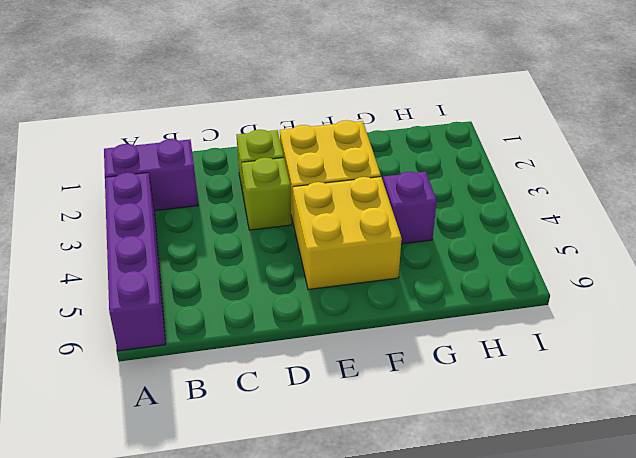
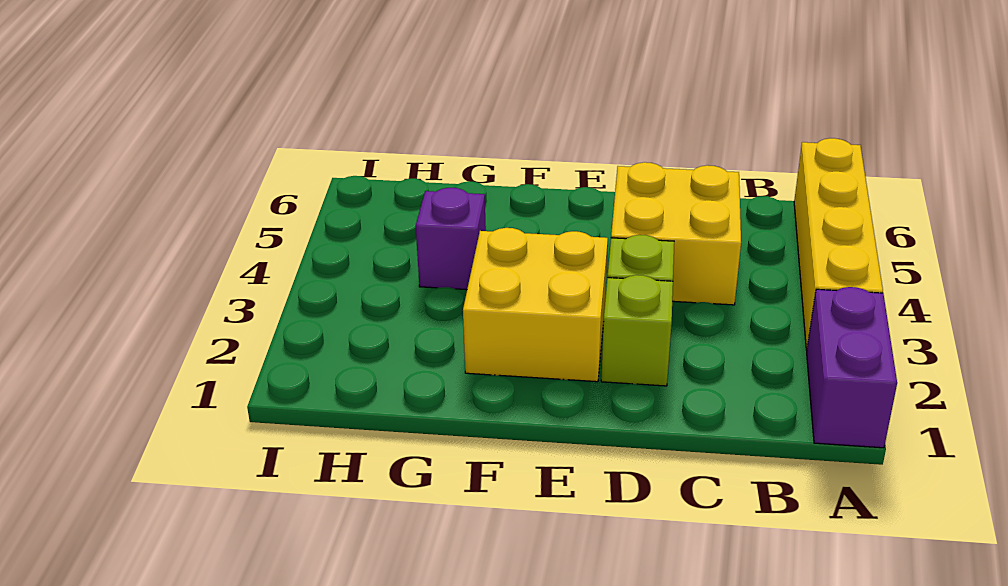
purple 1x2 brick [104,139,198,211] -> purple 1x2 brick turned to [807,287,897,448]
purple 1x4 brick [105,173,166,351] -> yellow 1x4 brick [794,138,883,350]
yellow 2x2 brick [293,177,402,289] -> yellow 2x2 brick moved to [611,162,741,305]

